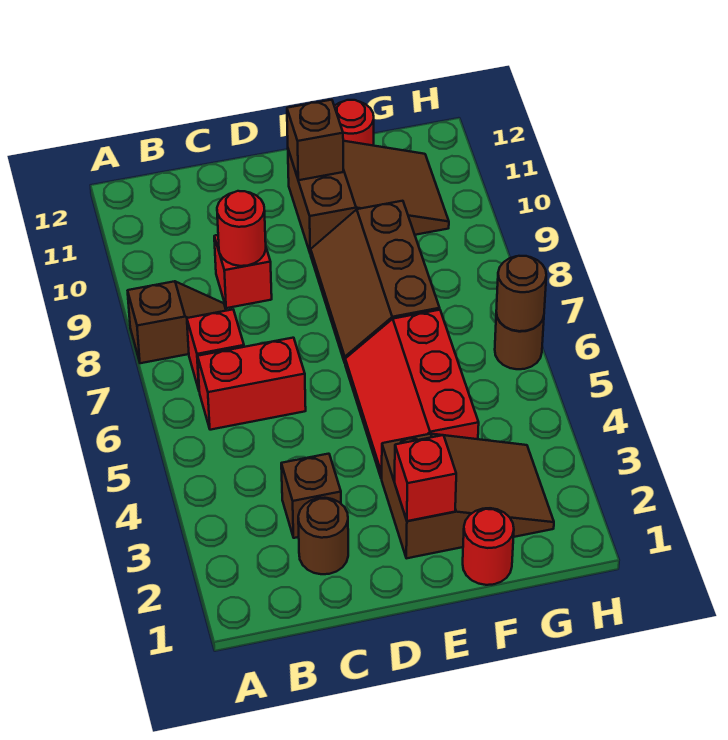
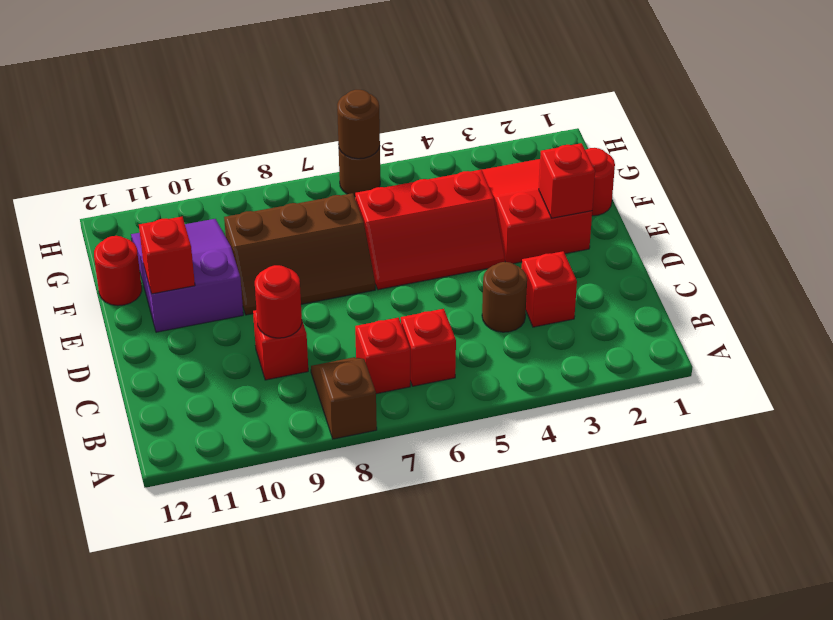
red 1x2 brick [198,338,306,430] -> red 1x1 brick [401,309,456,386]
brown 1x1 round brick [298,498,348,574] -> brown 1x1 round brick moved to [482,262,527,332]
brown 1x1 brick [281,454,341,538] -> red 1x1 brick [522,251,577,327]
brown 2x3 slope [382,434,554,558] -> red 2x3 slope [482,159,592,264]
brown 2x3 slope [288,141,449,254] -> purple 2x3 slope [131,219,243,332]
brown 1x1 brick [287,100,343,180] -> red 1x1 brick [139,217,195,294]

